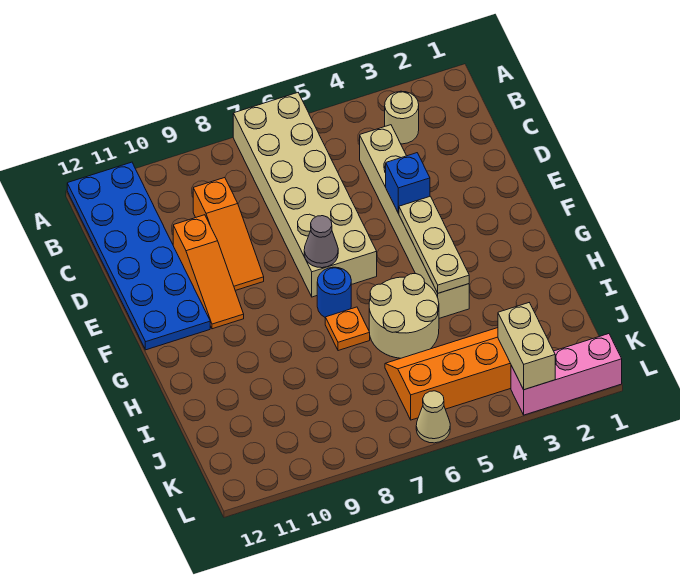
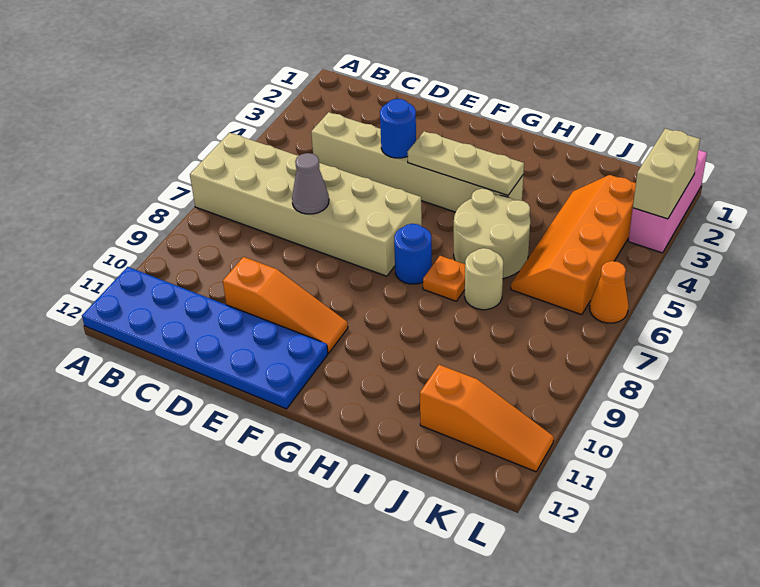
tan 1x1 round brick [385,91,419,144] -> tan 1x1 round brick moved to [465,248,503,310]
orange 1x3 slope [193,178,264,291] -> orange 1x3 slope moved to [420,365,554,472]
blue 1x1 brick [386,153,430,213] -> blue 1x1 round brick [380,99,416,158]
grey 1x1 cone [304,216,338,268] -> grey 1x1 cone moved to [292,153,329,214]
tan 1x2 brick [498,303,555,390] -> tan 1x2 brick turned to [633,129,700,219]
tan 1x1 cone [416,391,450,443] -> orange 1x1 cone [590,261,629,323]

